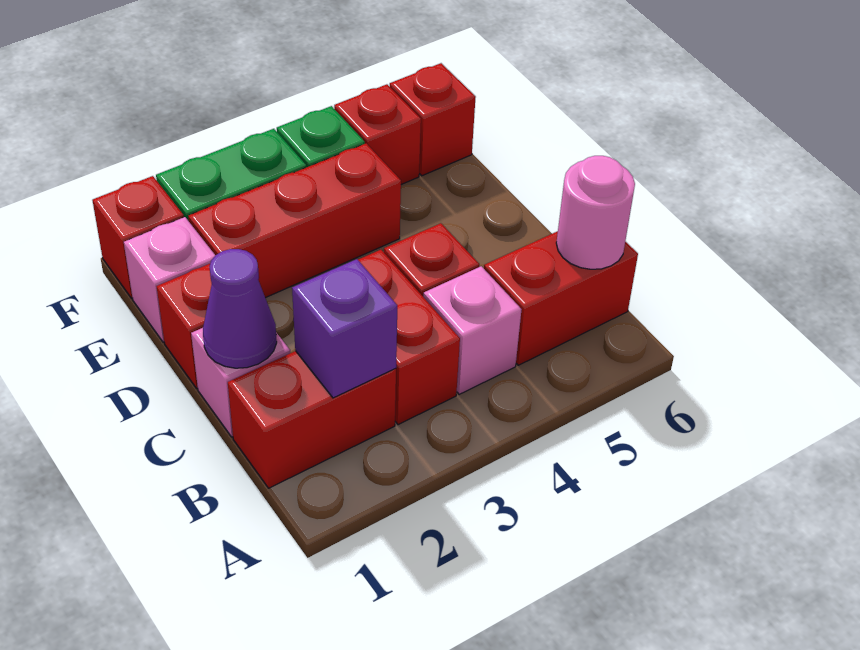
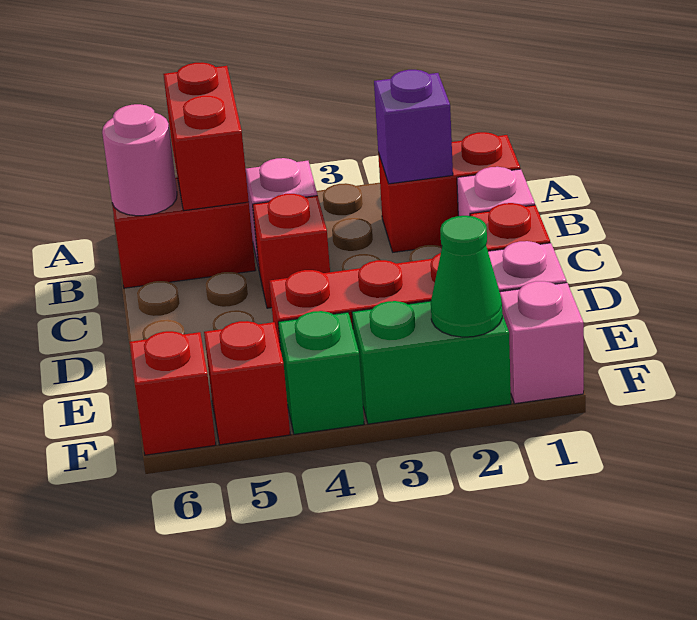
red 1x2 brick [358,250,460,425] -> red 1x2 brick moved to [163,63,249,210]
purple 1x1 cone [203,249,277,368] -> none
red 1x1 brick [92,176,184,298] -> pink 1x1 brick [500,281,584,404]
none -> green 1x1 cone [431,216,502,337]

